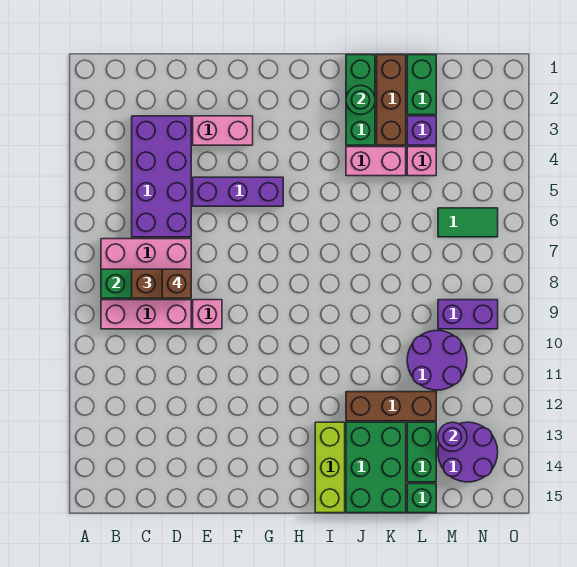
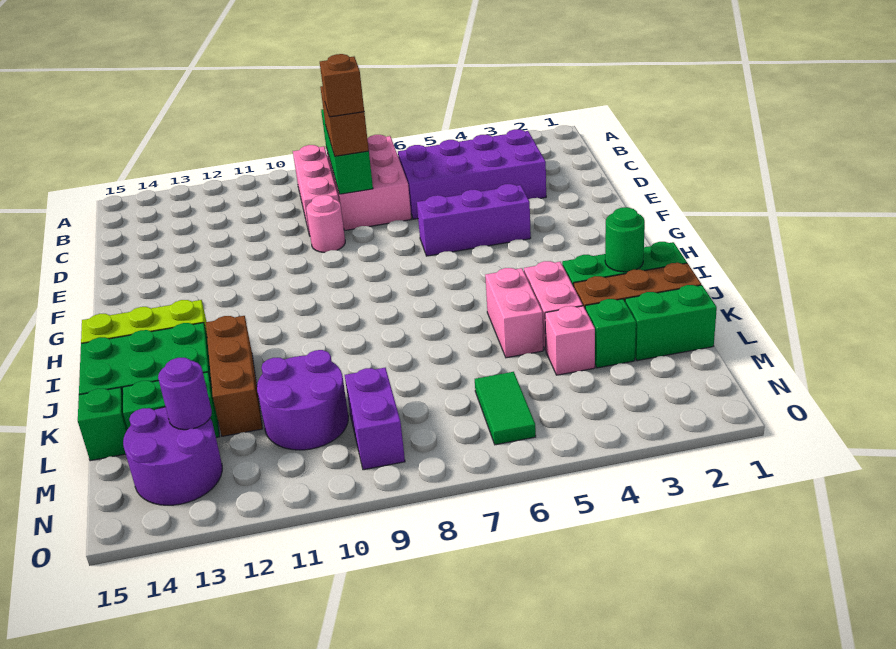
pink 1x2 brick [193,116,253,145] -> pink 1x2 brick moved to [485,268,543,358]
purple 1x3 brick [193,177,283,206] -> purple 1x3 brick turned to [417,184,531,256]
pink 1x1 brick [193,300,222,329] -> pink 1x1 round brick [306,195,345,252]
purple 1x1 brick [407,116,436,145] -> green 1x1 brick [585,299,636,368]

